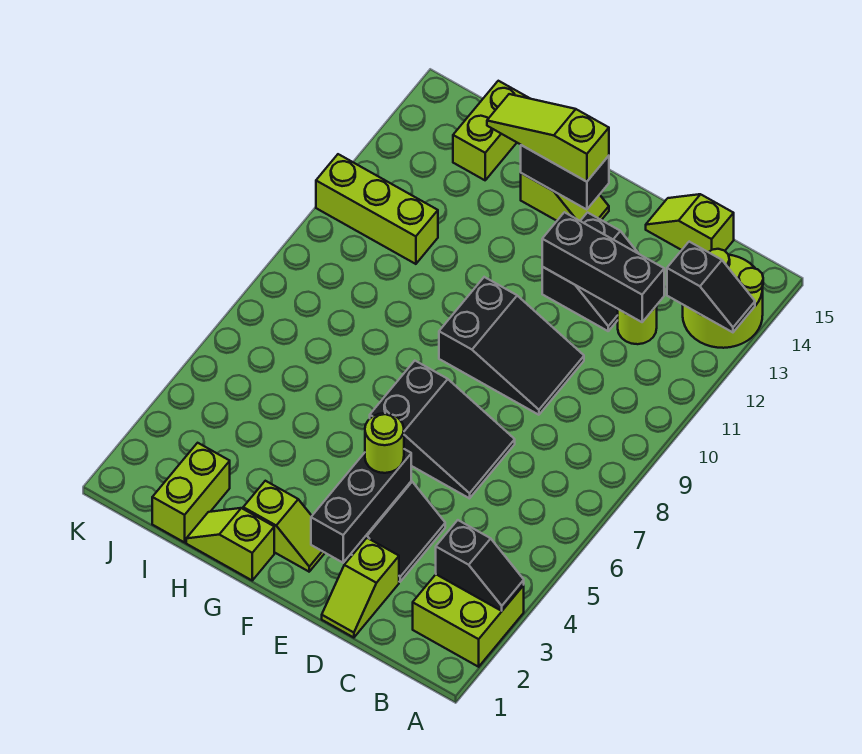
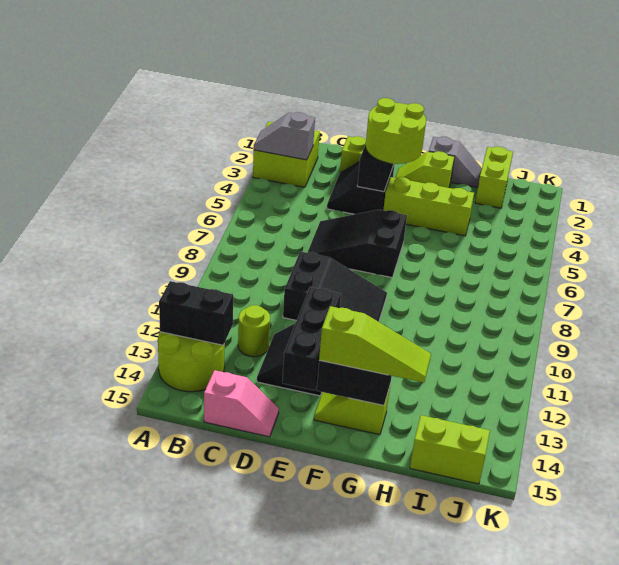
black 1x2 slope [436,520,524,611] -> grey 1x2 slope [254,112,315,160]
black 1x2 slope [667,242,755,332] -> black 1x2 brick [159,281,233,345]
black 1x3 brick [542,212,664,322] -> black 1x3 brick turned to [282,287,341,390]
lime 1x2 slope [646,194,734,252] -> pink 1x2 slope [204,370,279,437]
black 2x3 slope [439,277,584,415] -> black 2x3 slope turned to [283,251,387,322]
lime 1x1 round brick [365,413,404,473] -> lime 2x2 round brick [366,98,426,164]
lime 1x2 slope [186,508,274,580] -> grey 1x2 slope [429,137,482,187]
lime 1x3 brick [316,154,438,264] -> lime 1x3 brick moved to [384,177,474,236]
lime 1x2 brick [453,81,530,180] -> lime 1x2 brick turned to [410,415,490,484]

